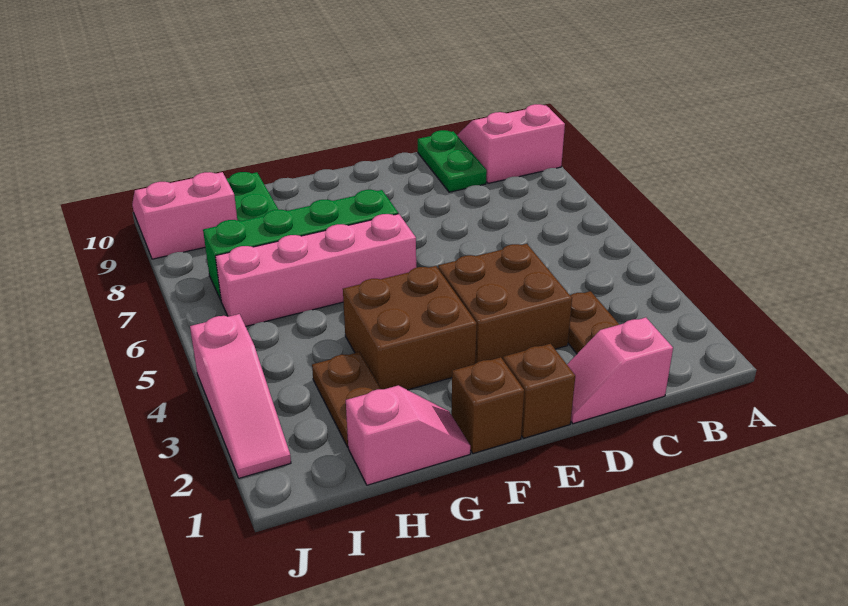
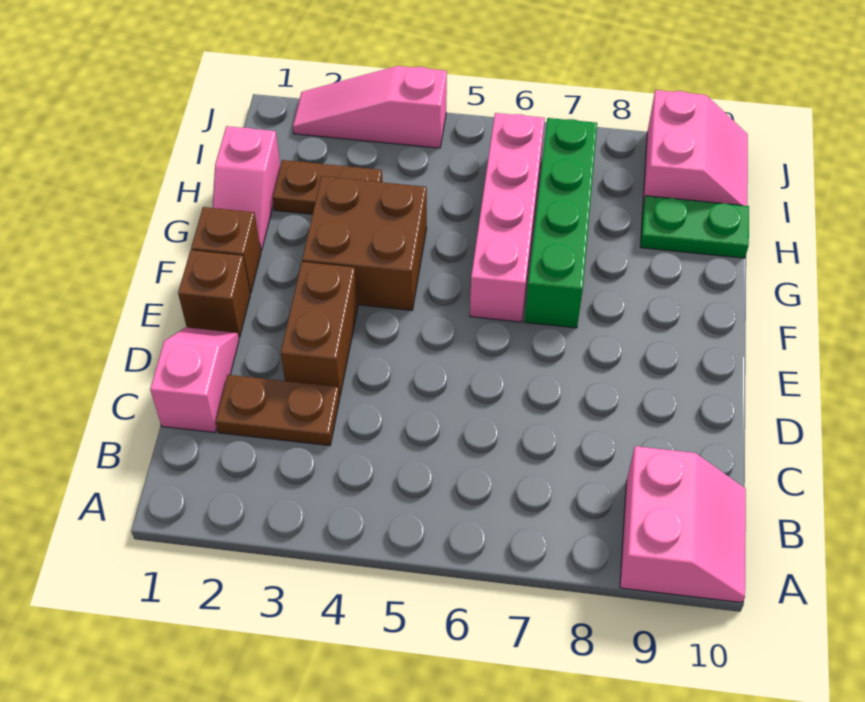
green 1x2 plate [418,130,487,192] -> none
brown 2x2 brick [438,244,572,364] -> brown 1x2 brick [281,262,358,396]

